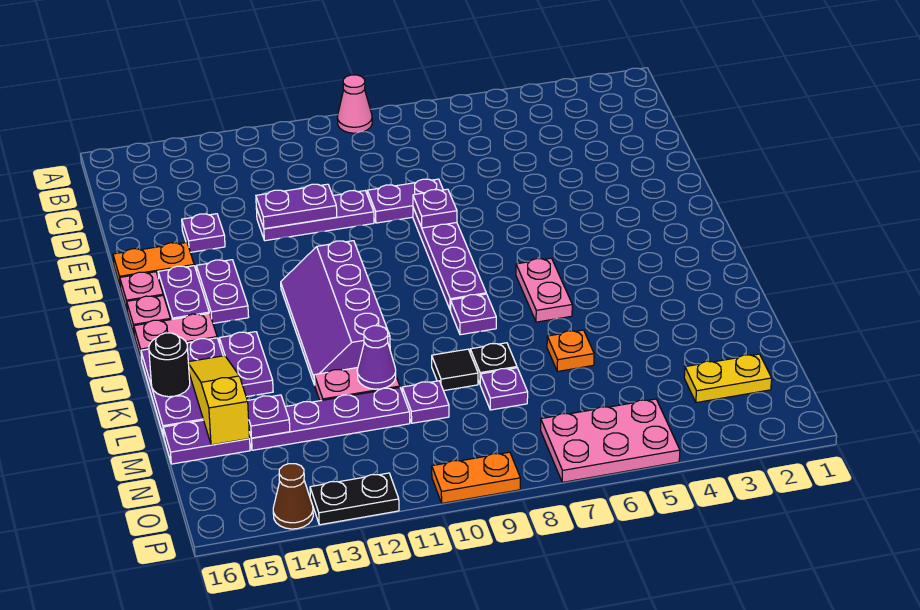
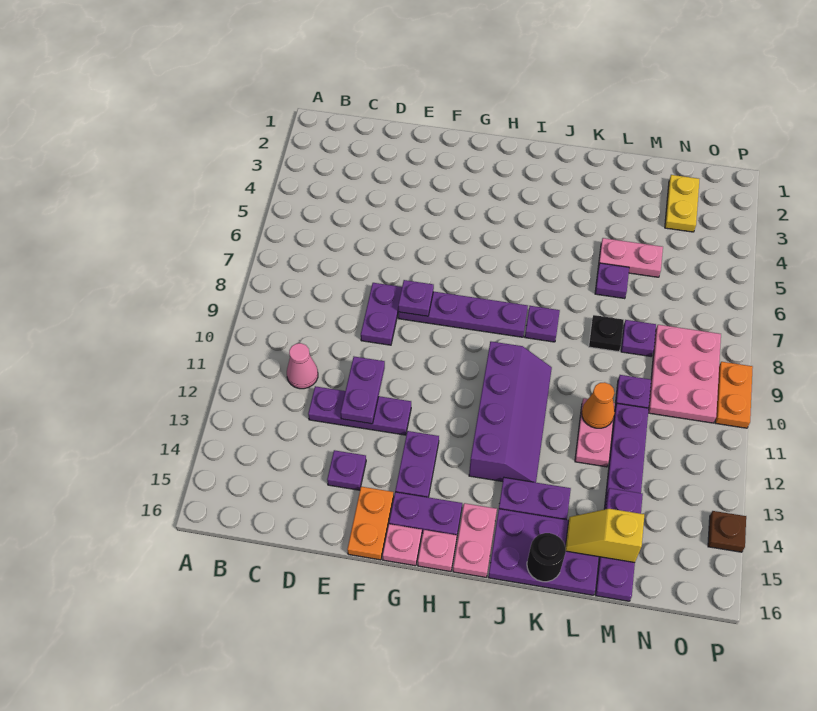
pink 1x1 cone [337,75,372,133] -> pink 1x1 cone moved to [287,343,318,389]
purple 1x3 plate [256,191,374,241] -> purple 1x3 plate turned to [308,386,411,435]
purple 1x2 plate [196,260,249,323] -> purple 1x2 plate turned to [395,431,439,497]
purple 2x4 slope [281,241,390,385] -> purple 2x4 slope turned to [469,342,552,482]
pink 1x2 plate [516,258,572,322] -> pink 1x2 plate moved to [598,238,663,277]
yellow 1x3 slope [188,356,250,445] -> yellow 1x2 slope [565,509,644,563]
orange 1x1 plate [547,330,594,371] -> purple 1x1 plate [595,263,629,299]
black 1x1 tile [432,349,478,391] -> none
purple 1x1 cone [357,326,396,389] -> orange 1x1 cone [582,382,615,428]
pink 2x3 plate [541,399,680,482] -> pink 2x3 plate moved to [648,325,721,423]
black 1x2 plate [310,473,399,525] -> none
brown 1x1 cone [273,464,313,529] -> brown 1x1 plate [708,511,746,552]

